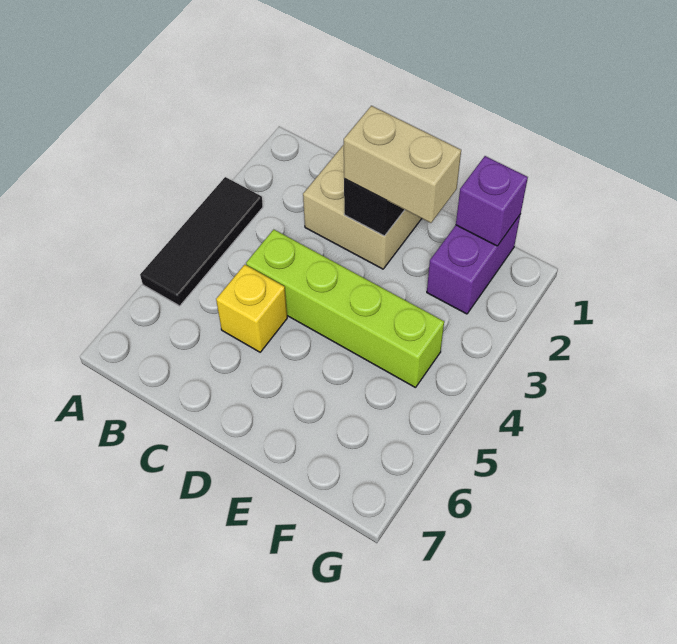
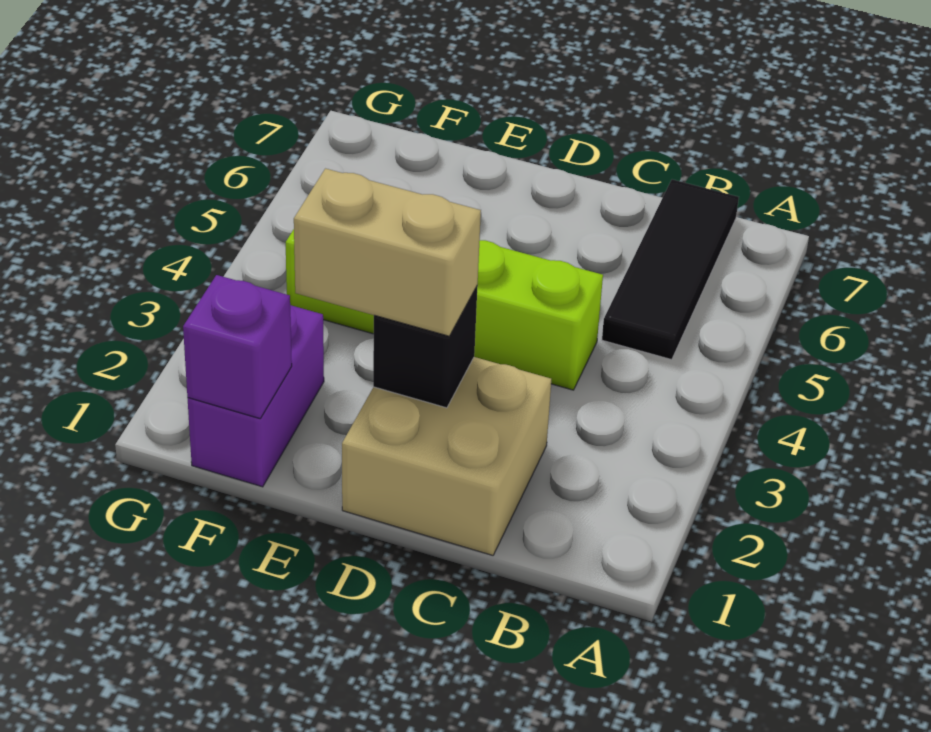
black 1x3 tile [140,177,263,306] -> black 1x3 tile moved to [602,179,739,360]
yellow 1x1 brick [216,265,287,352] -> none

